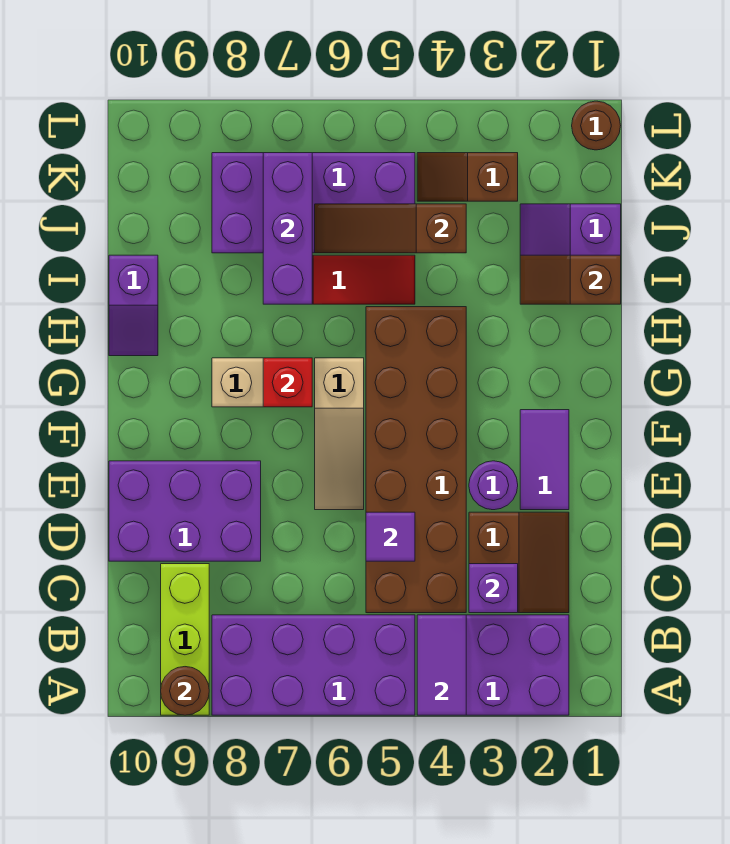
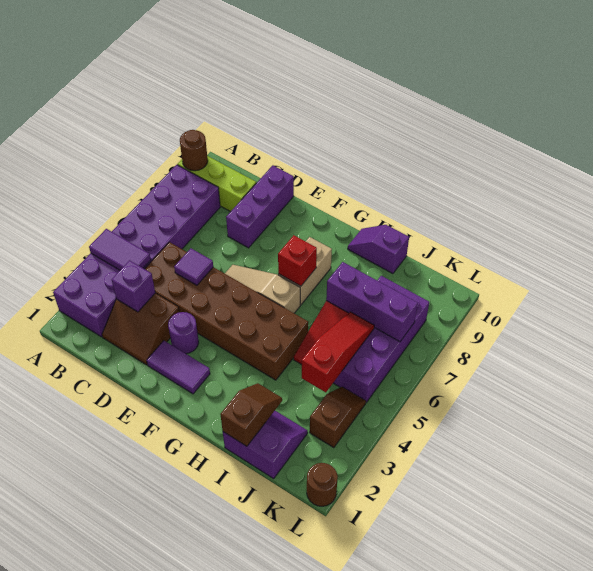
purple 2x3 brick [109,461,261,561] -> purple 1x3 brick [226,165,294,248]
brown 1x3 slope [315,204,466,253] -> red 1x3 slope [302,312,374,392]

